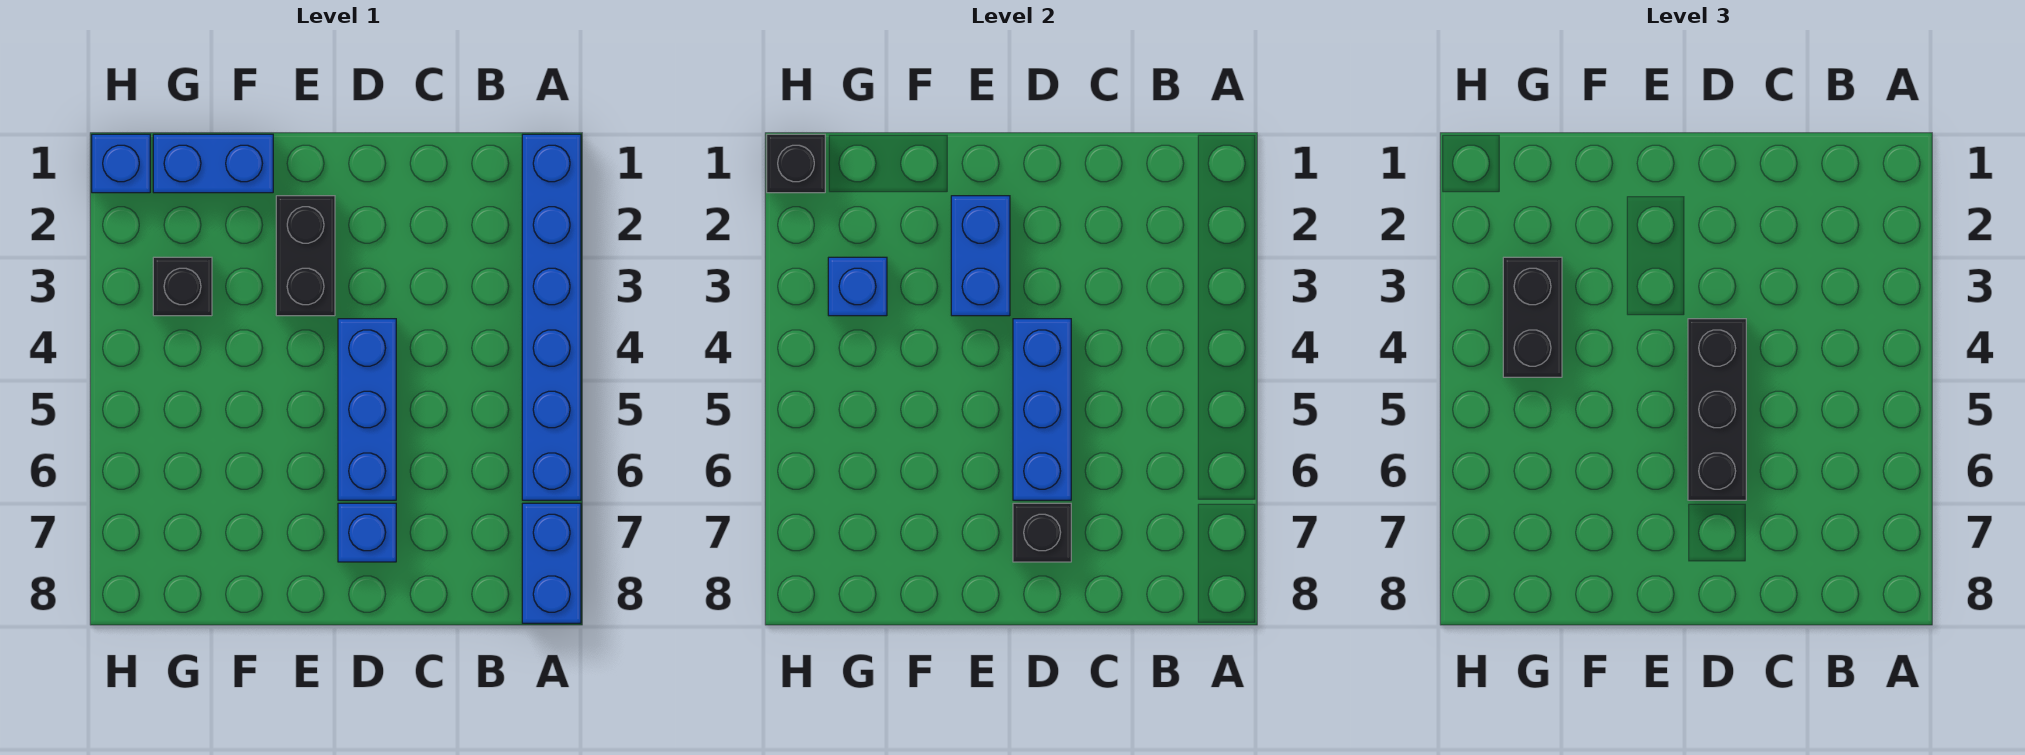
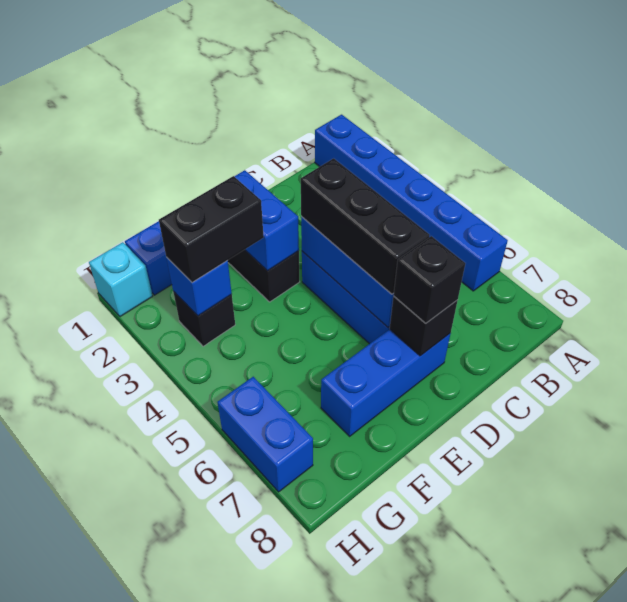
blue 1x2 brick [522,503,581,623] -> blue 1x2 brick moved to [217,377,313,492]
blue 1x1 brick [338,503,396,562] -> blue 1x3 brick [321,329,451,436]
black 1x2 brick [1503,257,1562,377] -> black 1x2 brick turned to [159,176,264,283]
blue 1x1 brick [92,134,150,193] -> cyan 1x1 brick [89,242,153,317]
black 1x1 brick [767,134,825,193] -> black 1x1 brick moved to [393,236,465,323]

